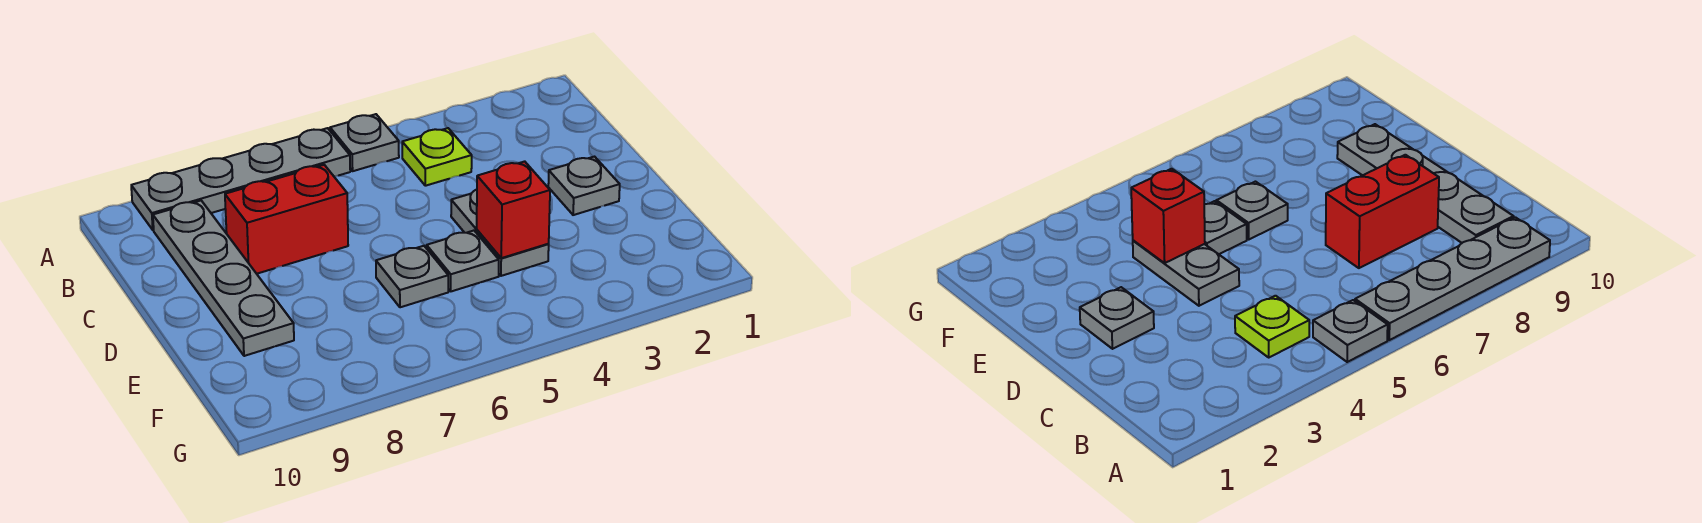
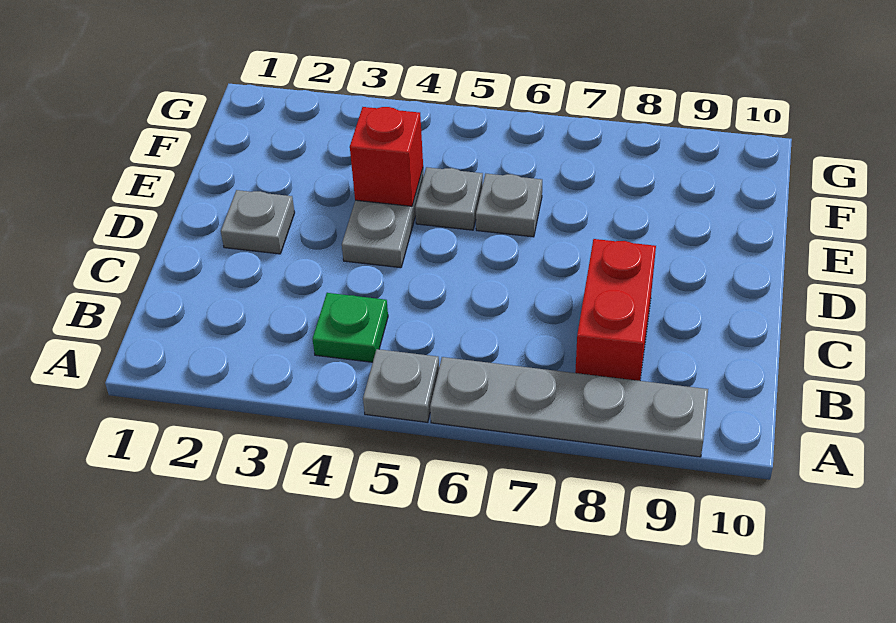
lime 1x1 plate [402,128,472,186] -> green 1x1 plate [313,293,388,362]
grey 1x4 plate [153,201,294,356] -> none
red 1x2 brick [225,165,348,274] -> red 1x2 brick turned to [575,239,656,381]

